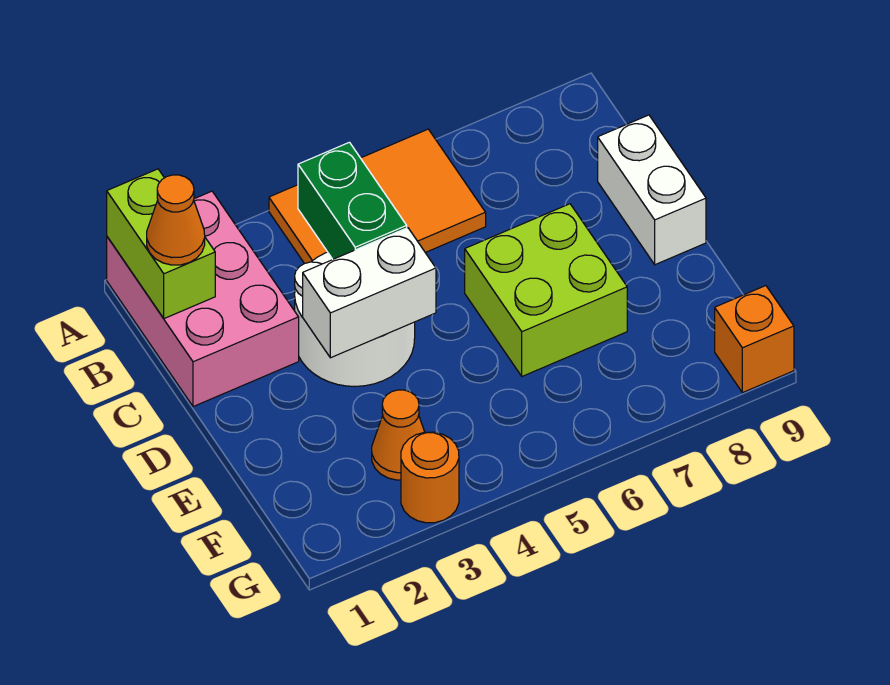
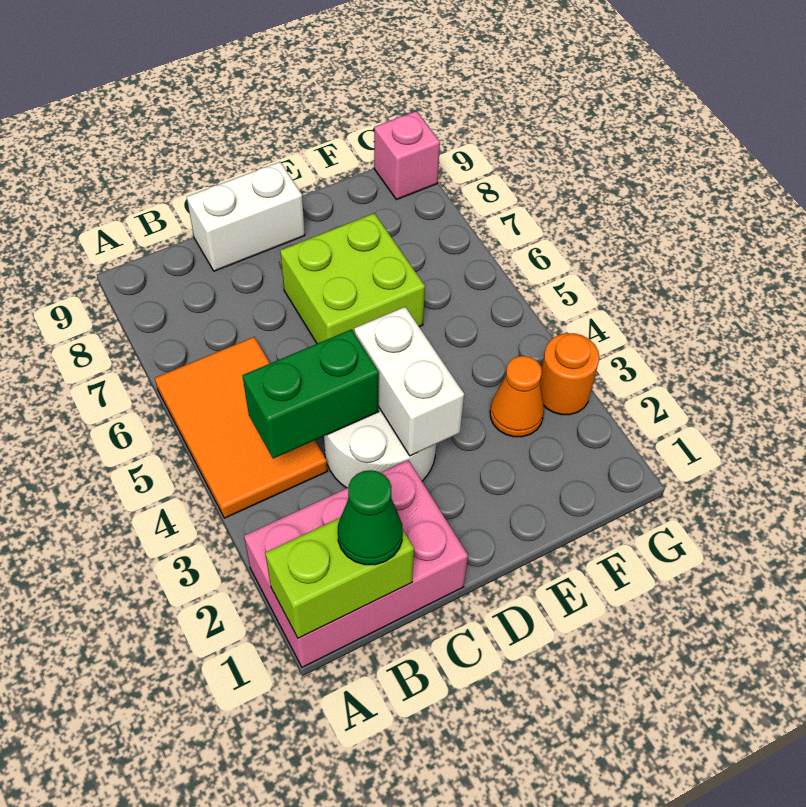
orange 1x1 cone [147,175,205,265] -> green 1x1 cone [338,470,403,565]
orange 1x1 brick [715,286,794,393] -> pink 1x1 brick [374,111,440,200]

